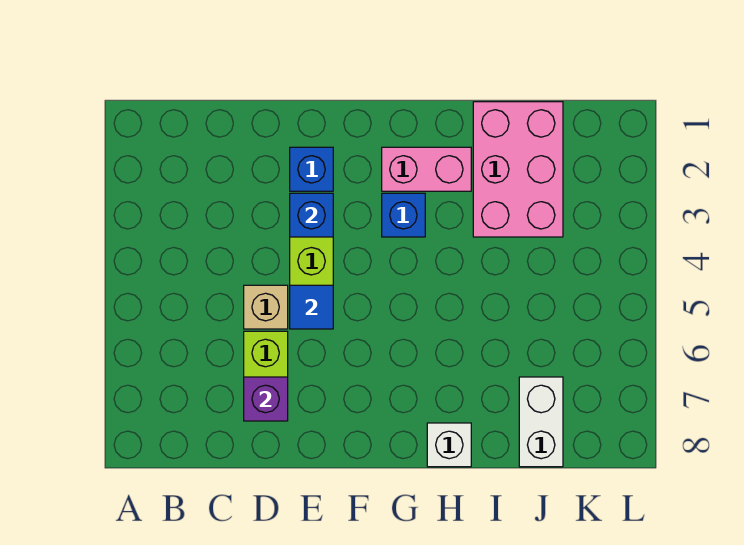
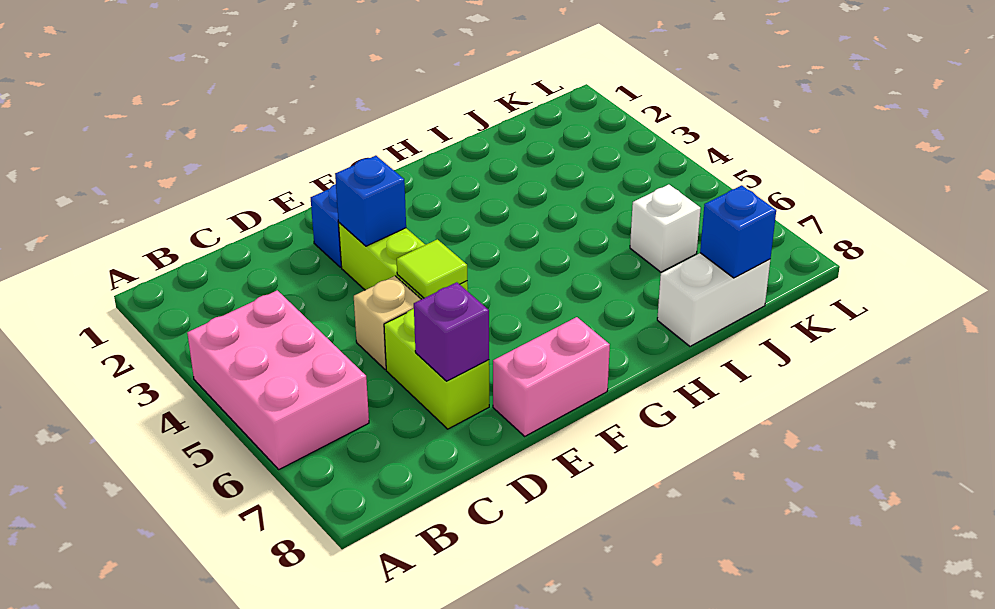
blue 1x1 tile [290,285,333,329] -> lime 1x1 tile [397,239,467,298]
pink 1x2 brick [382,147,471,191] -> pink 1x2 brick moved to [493,317,610,436]
blue 1x1 brick [382,193,425,237] -> blue 1x1 brick moved to [700,185,776,278]
white 1x1 brick [427,423,471,467] -> white 1x1 brick moved to [630,184,701,272]
pink 2x3 brick [473,102,563,237] -> pink 2x3 brick moved to [187,290,369,469]
white 1x2 brick [519,377,563,467] -> white 1x2 brick turned to [657,253,770,346]

